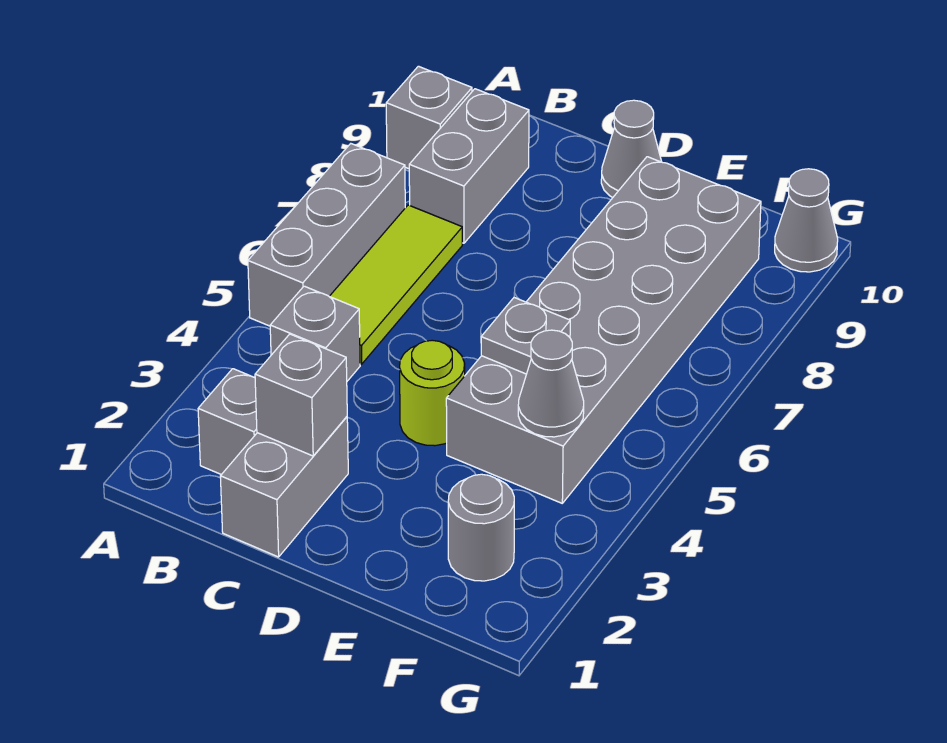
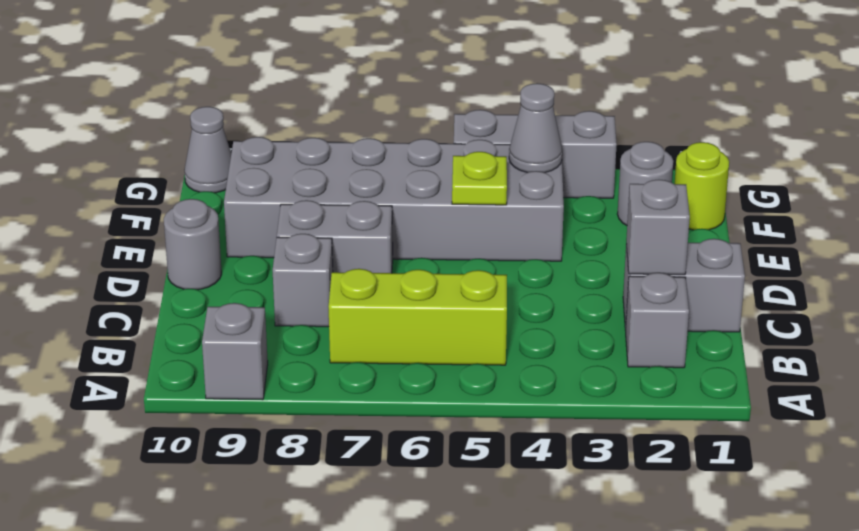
grey 1x3 brick [248,144,405,326] -> grey 1x3 brick moved to [454,110,617,198]
grey 1x1 brick [270,286,360,381] -> grey 1x1 brick moved to [273,234,333,327]
lime 1x3 tile [329,205,462,364] -> lime 1x3 brick [328,269,507,365]
grey 1x2 brick [409,89,529,243] -> grey 1x2 brick moved to [277,200,393,273]
lime 1x1 round brick [400,340,465,446] -> lime 1x1 round brick moved to [675,142,729,230]
grey 1x1 cone [601,100,662,197] -> grey 1x1 round brick [164,199,222,290]
grey 1x1 plate [481,298,570,374] -> lime 1x1 plate [452,152,507,205]

